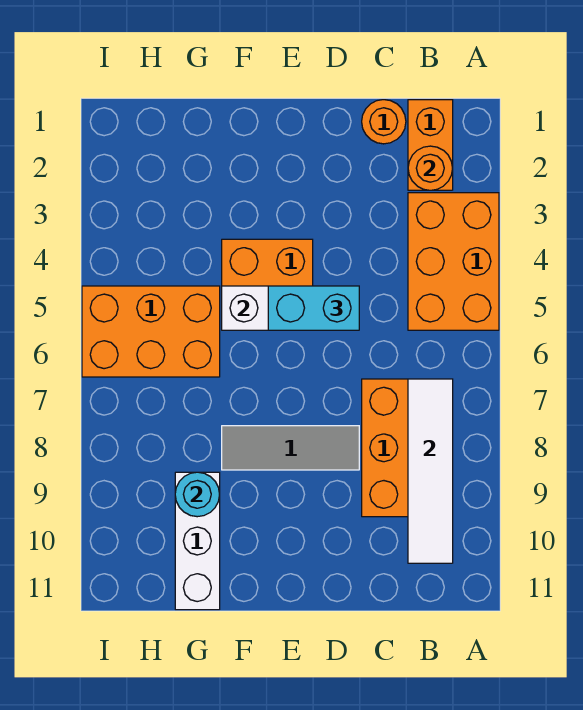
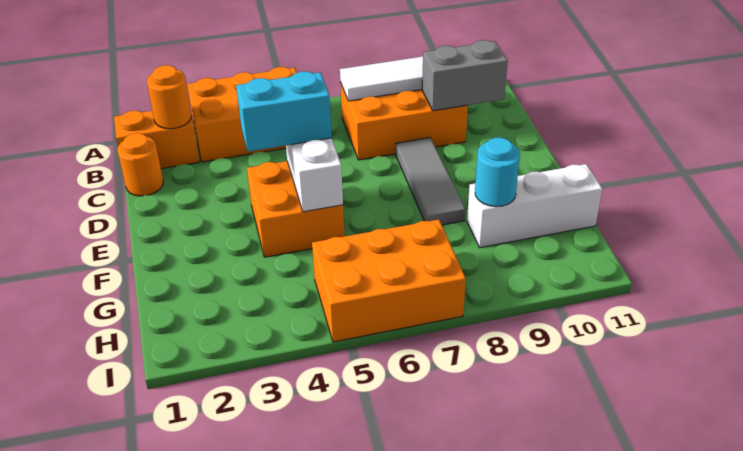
none -> grey 1x2 brick [422,40,508,111]
cyan 1x2 brick [268,286,359,330] -> cyan 1x2 brick turned to [236,72,332,152]
orange 2x3 brick [82,286,220,377] -> orange 2x3 brick turned to [312,220,466,342]

